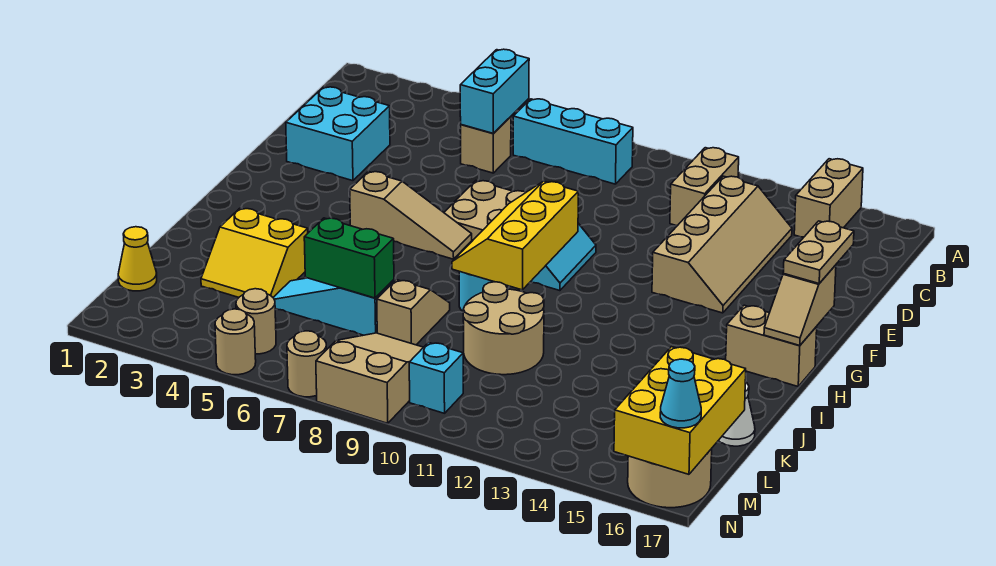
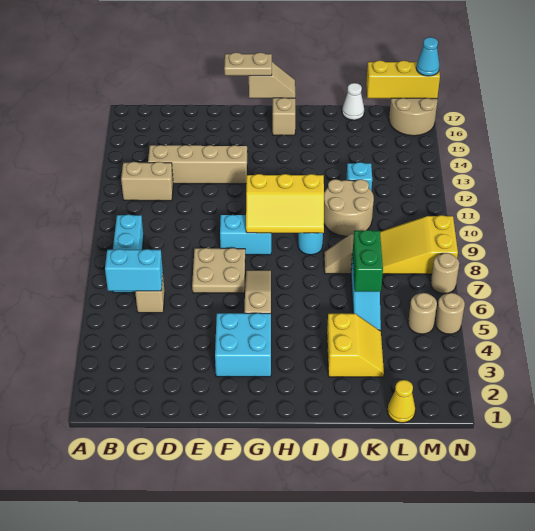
tan 1x2 brick [794,159,863,237] -> none
cyan 2x2 brick [286,87,390,181] -> cyan 2x2 brick moved to [215,313,271,377]
tan 2x3 slope [316,333,423,423] -> yellow 2x3 slope [380,215,458,274]
yellow 2x3 brick [614,347,746,474] -> yellow 1x3 brick [366,61,440,99]
cyan 1x1 brick [409,342,463,413] -> cyan 1x1 brick moved to [346,162,372,190]

